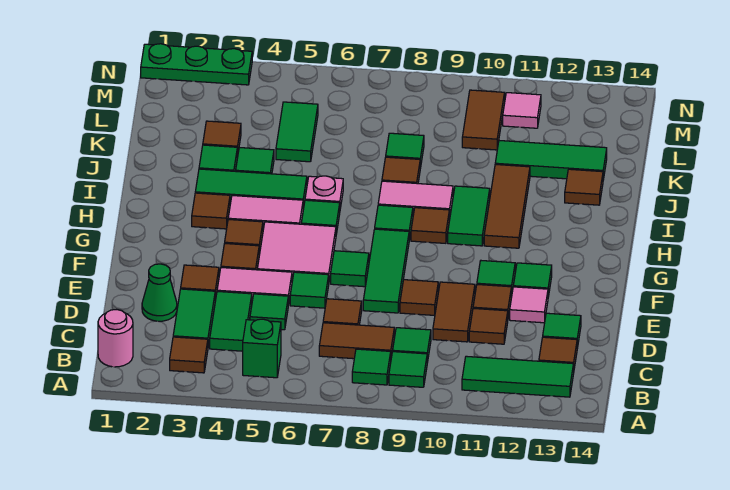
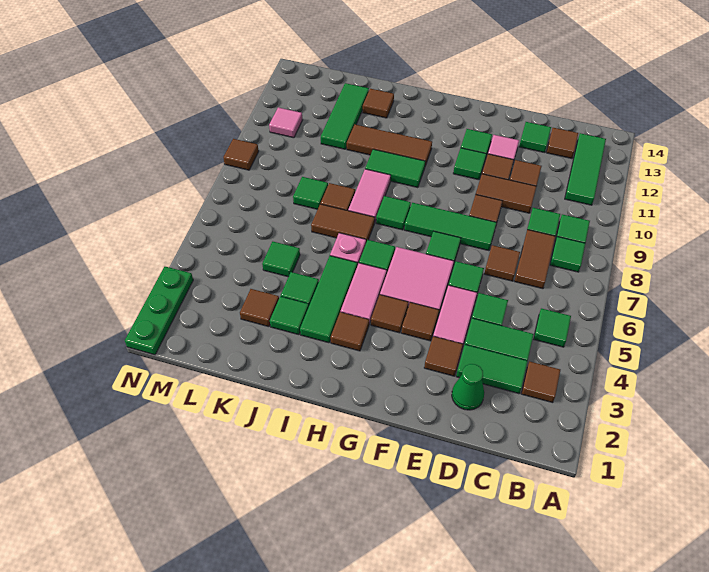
pink 1x1 round brick [98,310,133,367] -> none
green 1x1 brick [243,319,281,378] -> green 1x1 tile [534,308,571,347]
brown 1x1 tile [411,208,449,243] -> brown 1x1 tile moved to [223,139,259,170]
green 1x2 tile [276,102,318,162] -> green 1x1 tile [262,242,300,277]
brown 1x2 tile [462,90,505,150] -> brown 1x2 tile moved to [311,204,375,242]

